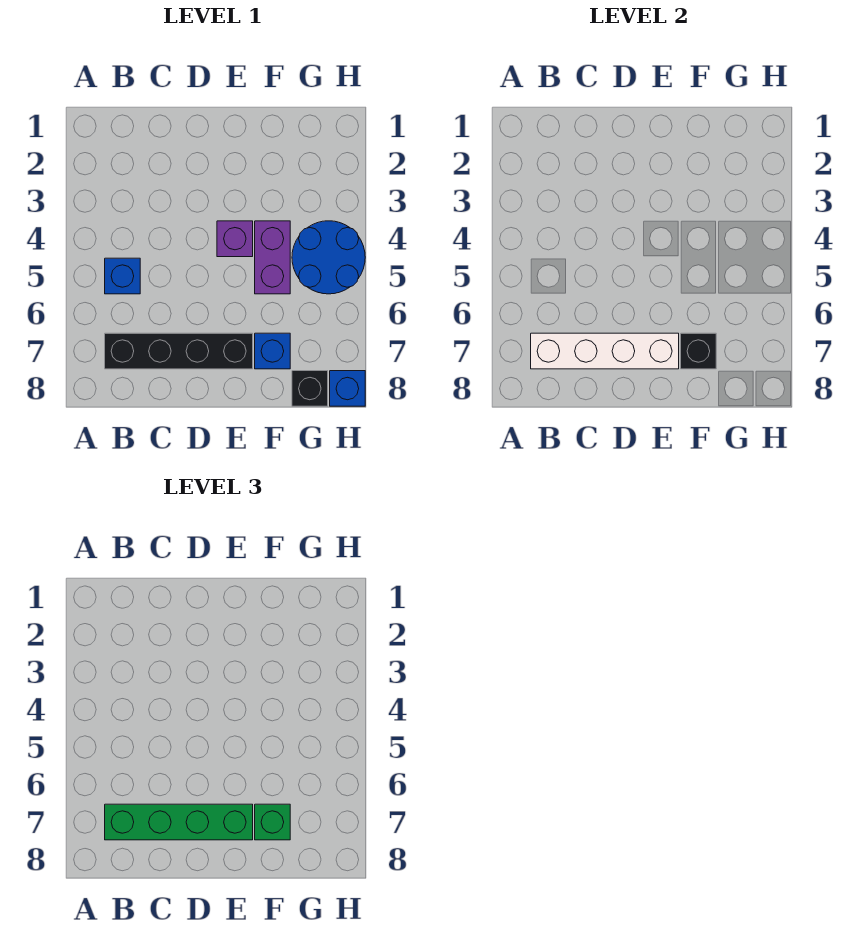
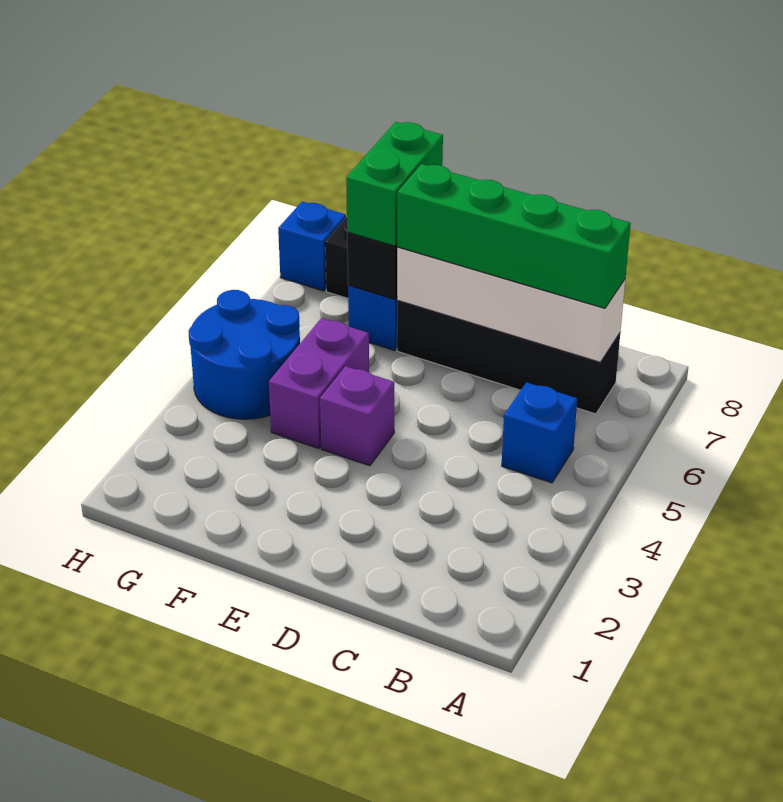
green 1x1 brick [255,804,290,840] -> green 1x2 brick [346,122,443,246]

